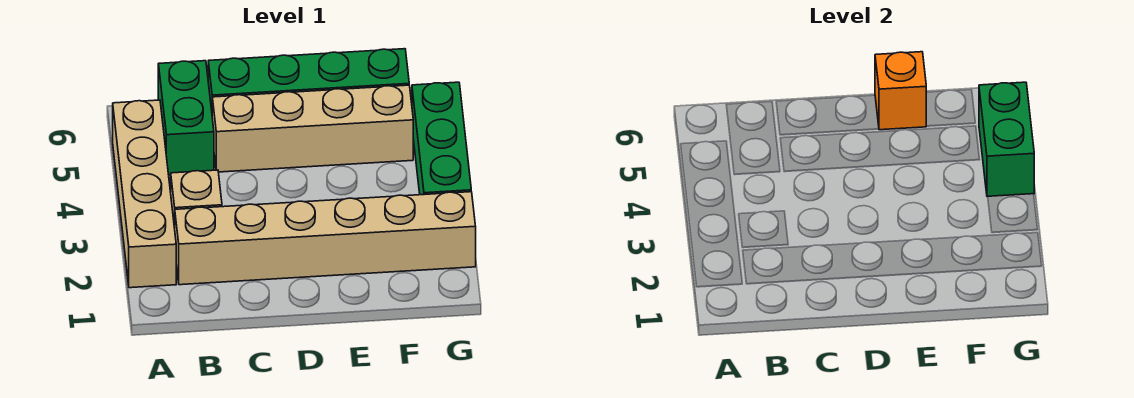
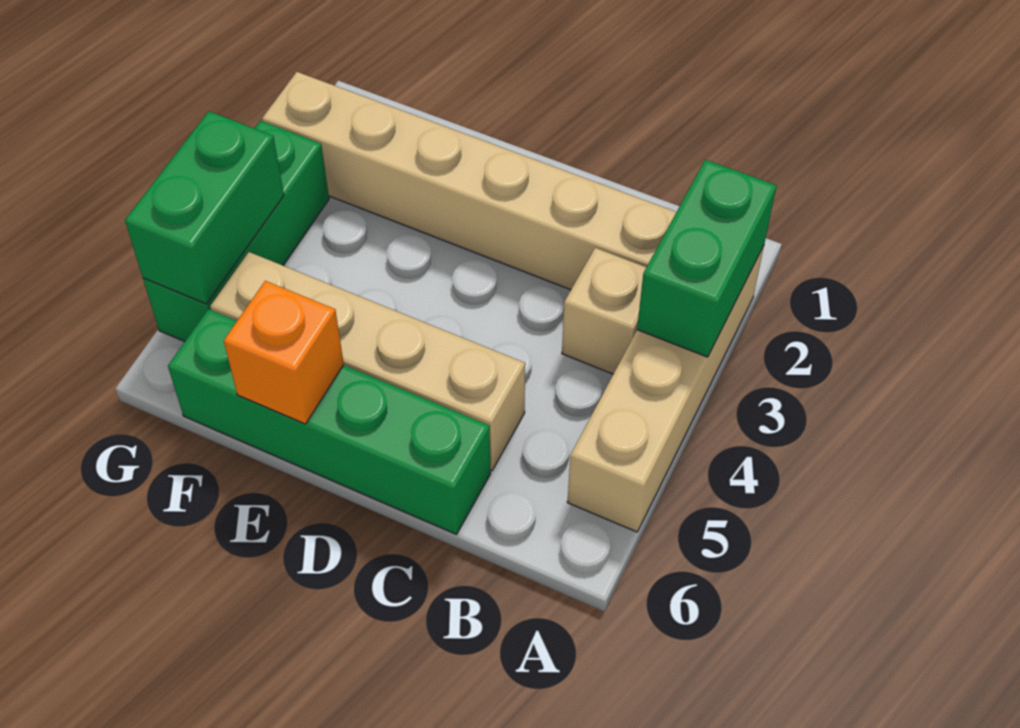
green 1x2 brick [158,61,214,175] -> green 1x2 brick moved to [637,160,777,357]

